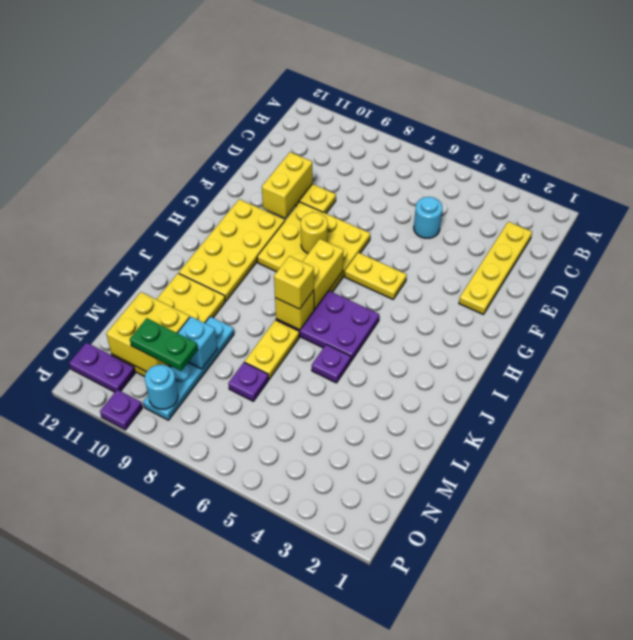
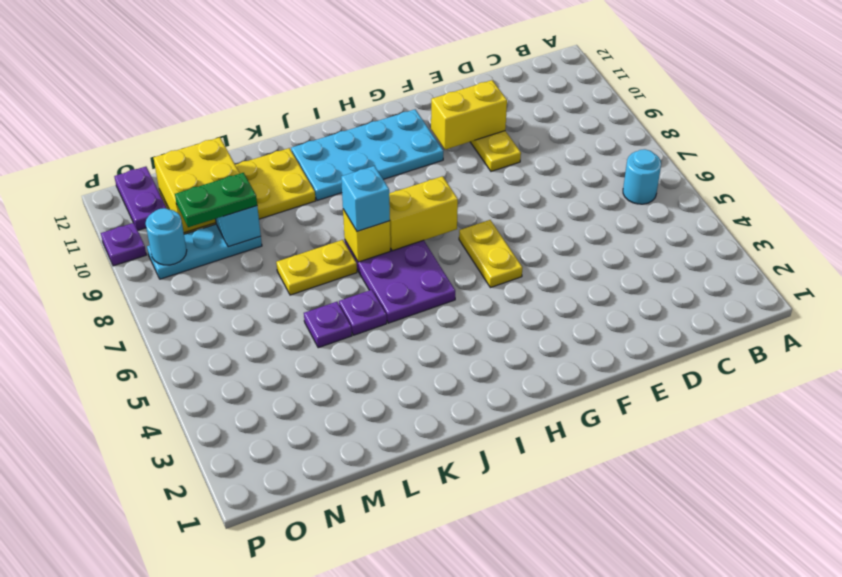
yellow 1x4 plate [459,222,532,315] -> none
cyan 1x1 round brick [414,197,442,238] -> cyan 1x1 round brick moved to [623,149,661,204]
yellow 3x3 plate [257,202,370,292] -> none
yellow 1x1 round brick [301,212,328,253] -> none
yellow 2x4 plate [179,199,285,301] -> cyan 2x4 plate [291,109,443,201]
yellow 1x1 brick [274,256,314,309] -> cyan 1x1 brick [341,166,390,231]
cyan 1x4 plate [143,317,234,420] -> cyan 1x3 plate [147,224,262,279]
purple 1x1 plate [228,362,269,401] -> purple 1x1 plate moved to [304,302,352,348]
green 1x2 plate [130,318,198,371] -> green 1x2 plate turned to [175,173,257,227]

